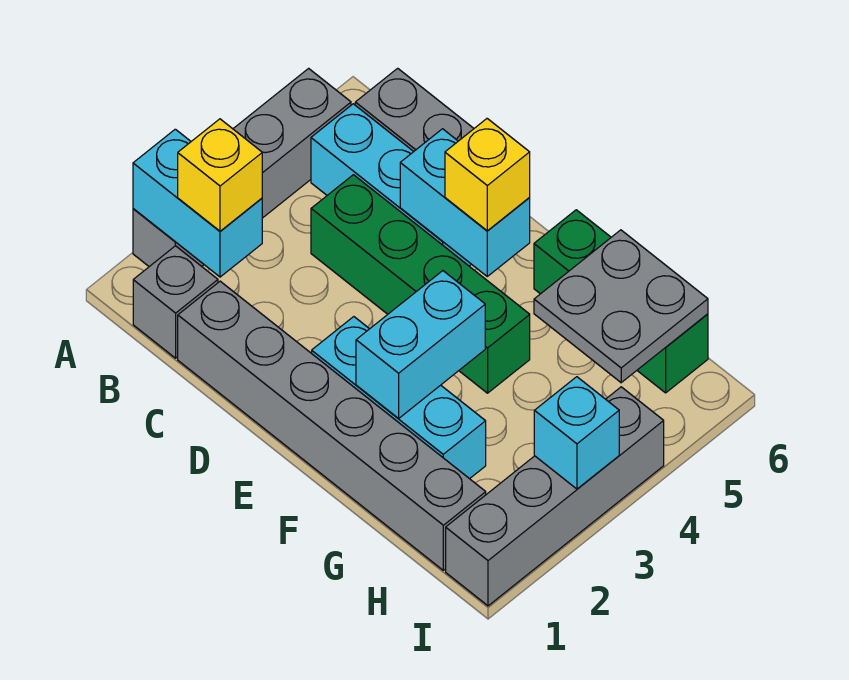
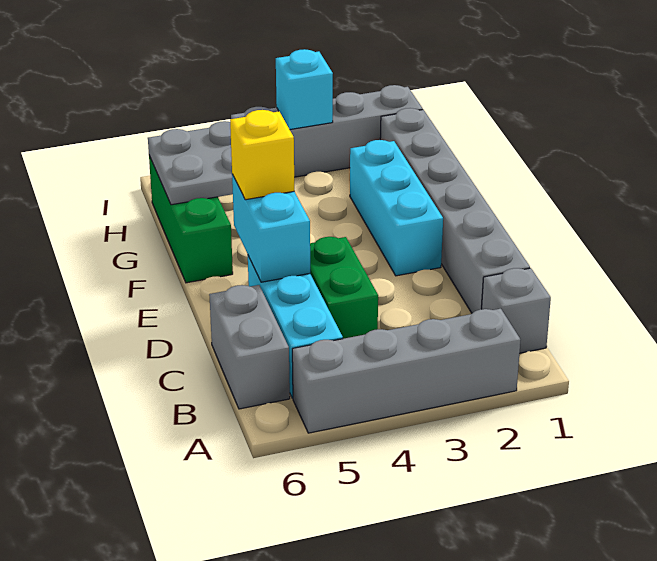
cyan 1x2 brick [133,129,262,277] -> none
yellow 1x1 brick [178,119,262,231] -> none
green 1x4 brick [311,175,530,393] -> green 1x2 brick [310,237,378,339]
cyan 1x2 brick [356,271,485,419] -> none

